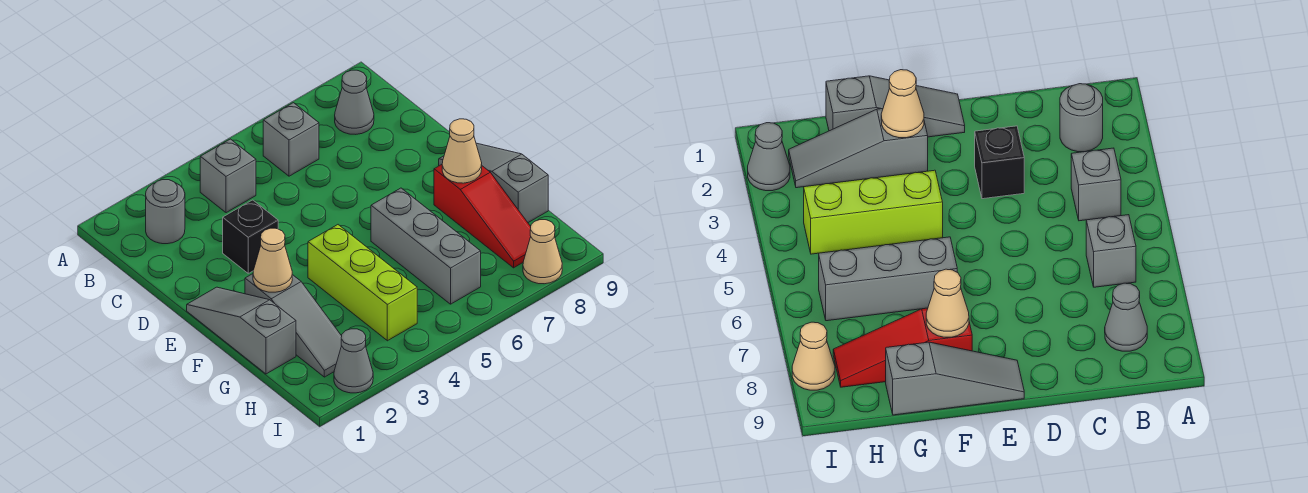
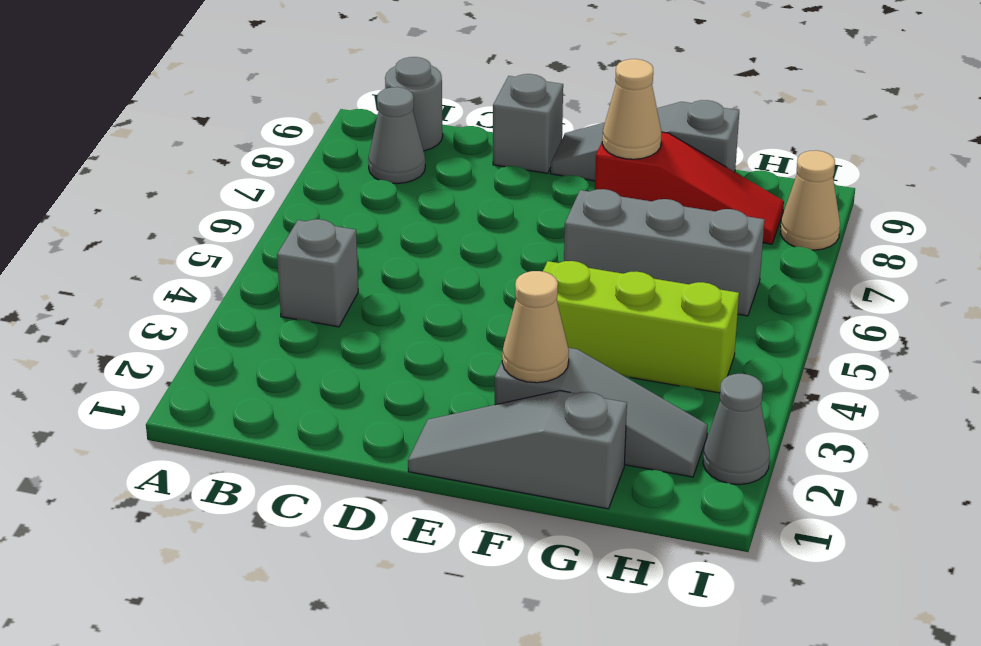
grey 1x1 round brick [146,180,185,244] -> grey 1x1 round brick moved to [385,57,443,151]
grey 1x1 brick [263,103,319,176] -> grey 1x1 brick moved to [493,74,563,173]
black 1x1 brick [223,200,278,273] -> none

